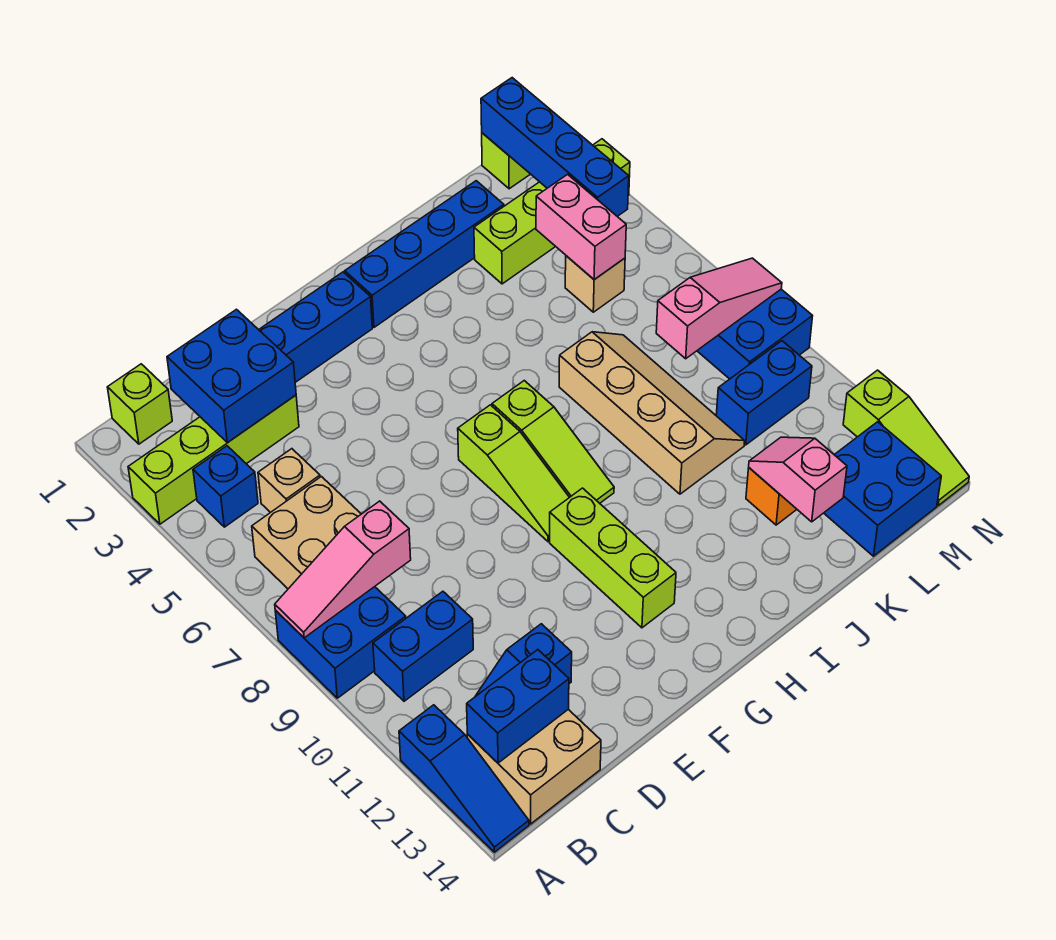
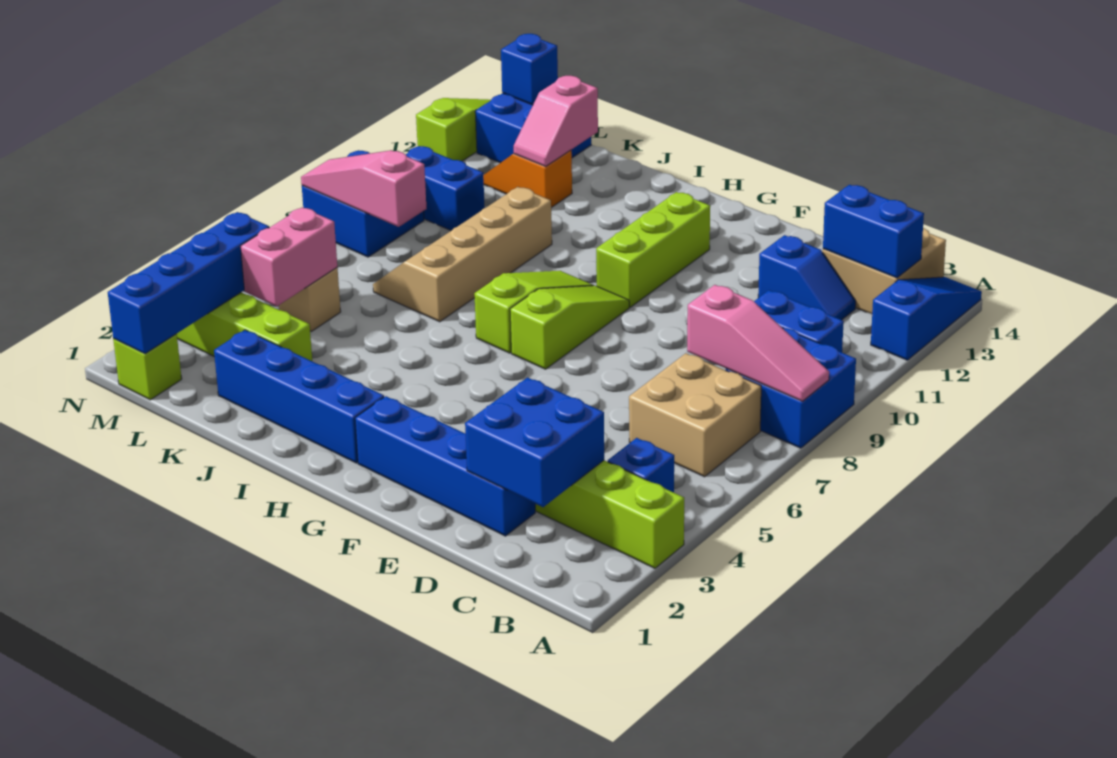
lime 1x1 brick [107,364,172,444] -> none
tan 1x1 brick [258,449,320,513] -> none
none -> blue 1x1 brick [501,34,558,105]

